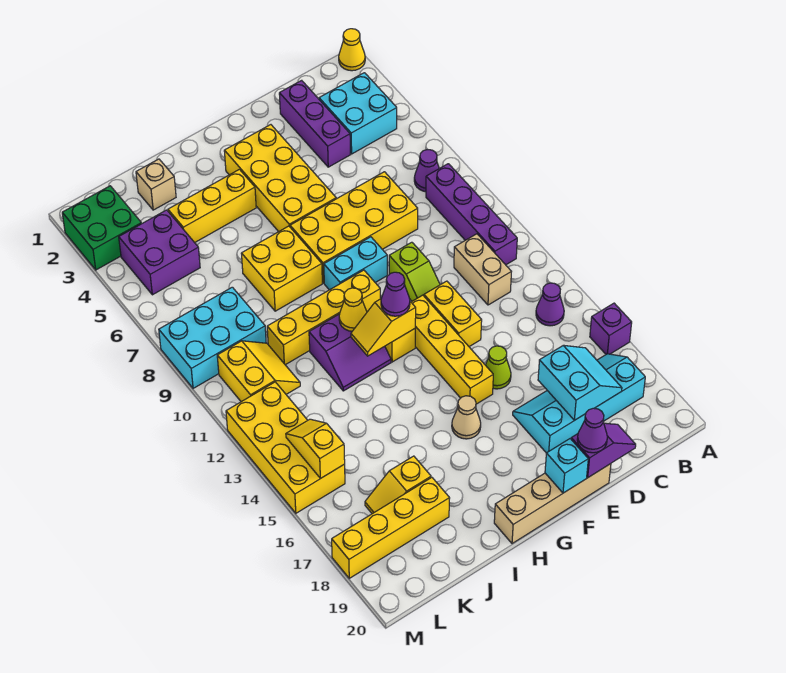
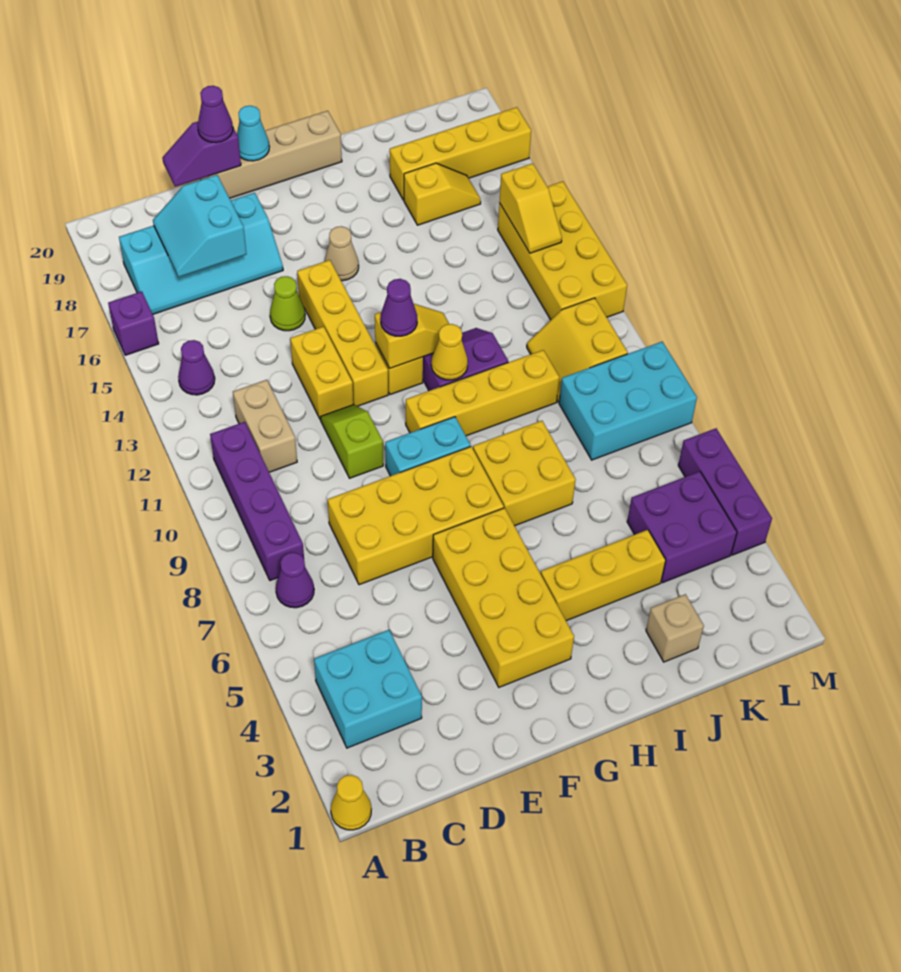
purple 1x3 brick [279,80,350,167] -> purple 1x3 brick moved to [678,428,772,555]
cyan 1x1 brick [545,439,588,493] -> cyan 1x1 cone [237,106,269,161]
green 2x2 brick [62,186,141,270] -> none

